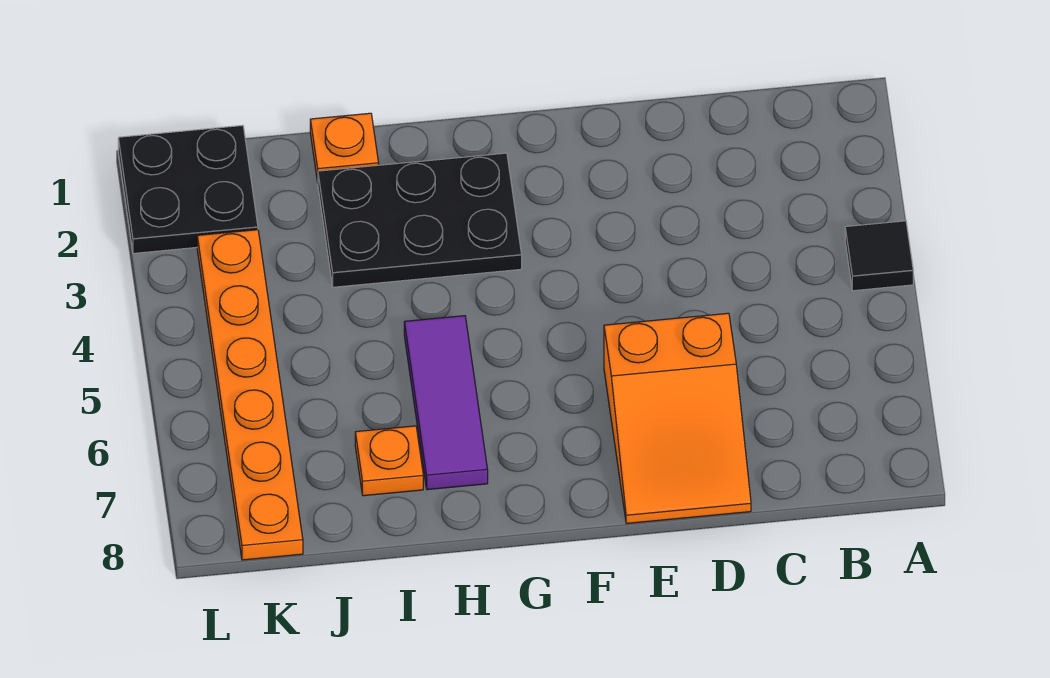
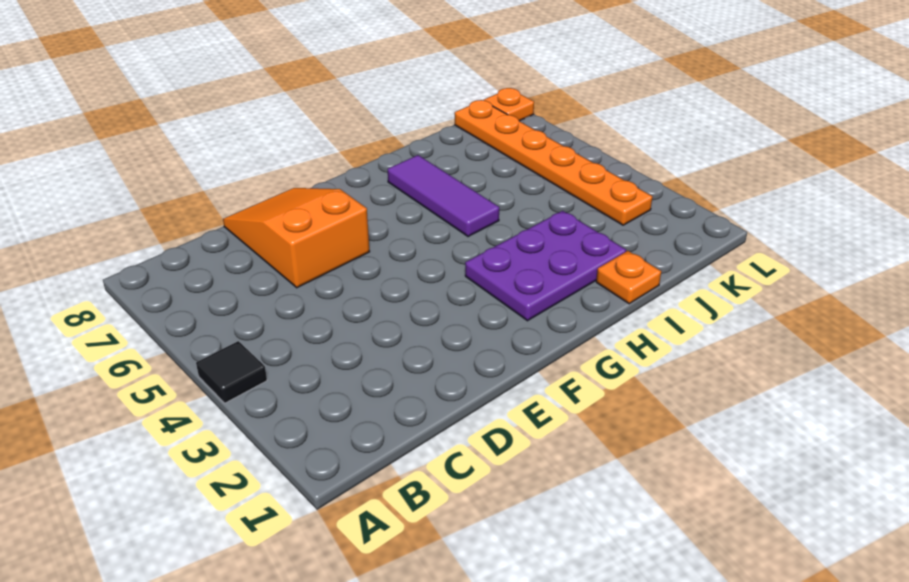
black 2x3 plate [318,153,522,287] -> purple 2x3 plate [465,211,626,321]
orange 1x1 plate [355,426,423,496] -> orange 1x1 plate moved to [484,88,534,121]
black 2x2 plate [118,125,258,253] -> none

